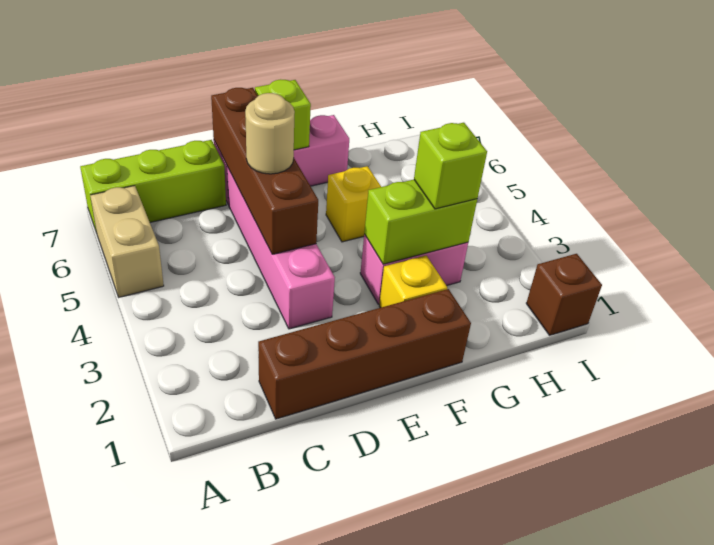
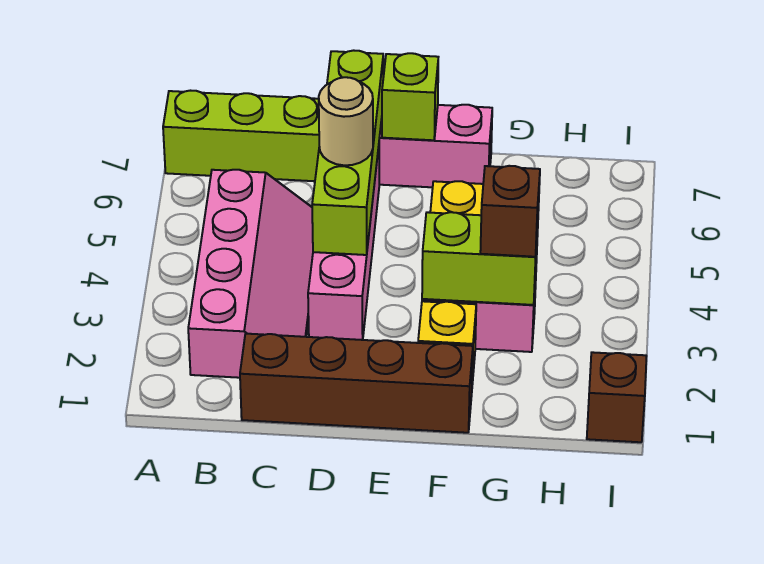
tan 1x2 brick [90,186,164,297] -> none
none -> pink 2x4 slope [188,170,313,378]
brown 1x4 brick [211,88,318,254] -> lime 1x4 brick [312,50,383,255]
lime 1x1 brick [414,123,487,209] -> brown 1x1 brick [480,166,540,257]

